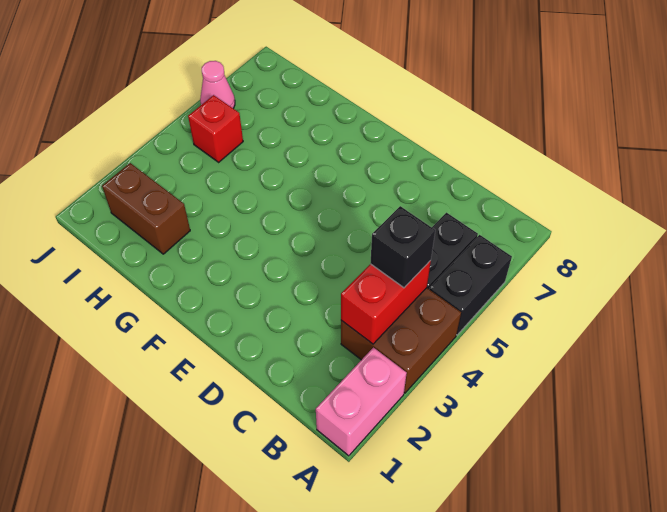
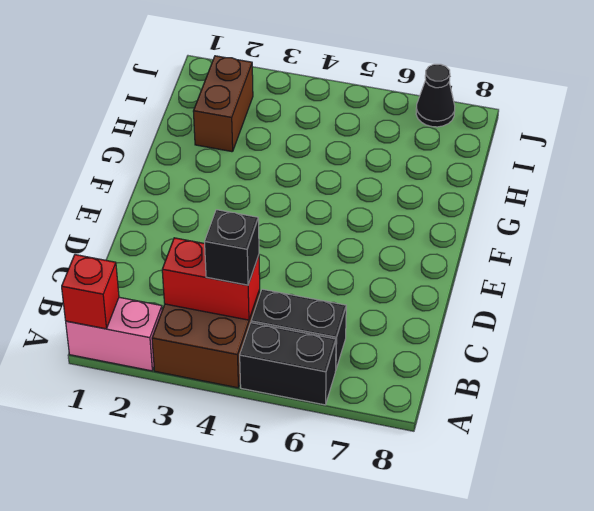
red 1x1 brick [188,95,243,162] -> red 1x1 brick moved to [62,255,119,329]
pink 1x1 cone [200,61,235,109] -> none
none -> black 1x1 cone [416,64,455,127]

